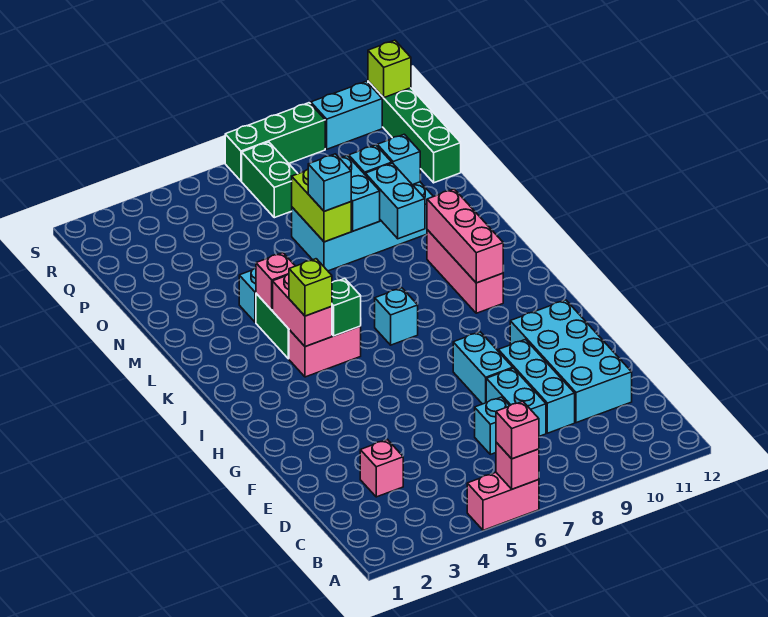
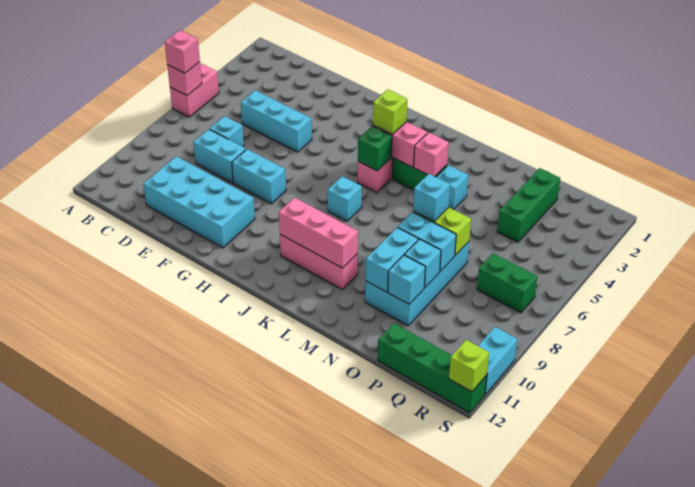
pink 1x1 brick [360,440,403,497] -> none
cyan 1x3 brick [498,339,575,433] -> cyan 1x3 brick moved to [241,90,312,152]
cyan 1x2 brick [365,163,425,239] -> cyan 1x2 brick turned to [366,227,418,292]
green 1x3 brick [225,103,325,181] -> green 1x3 brick moved to [497,168,560,242]

